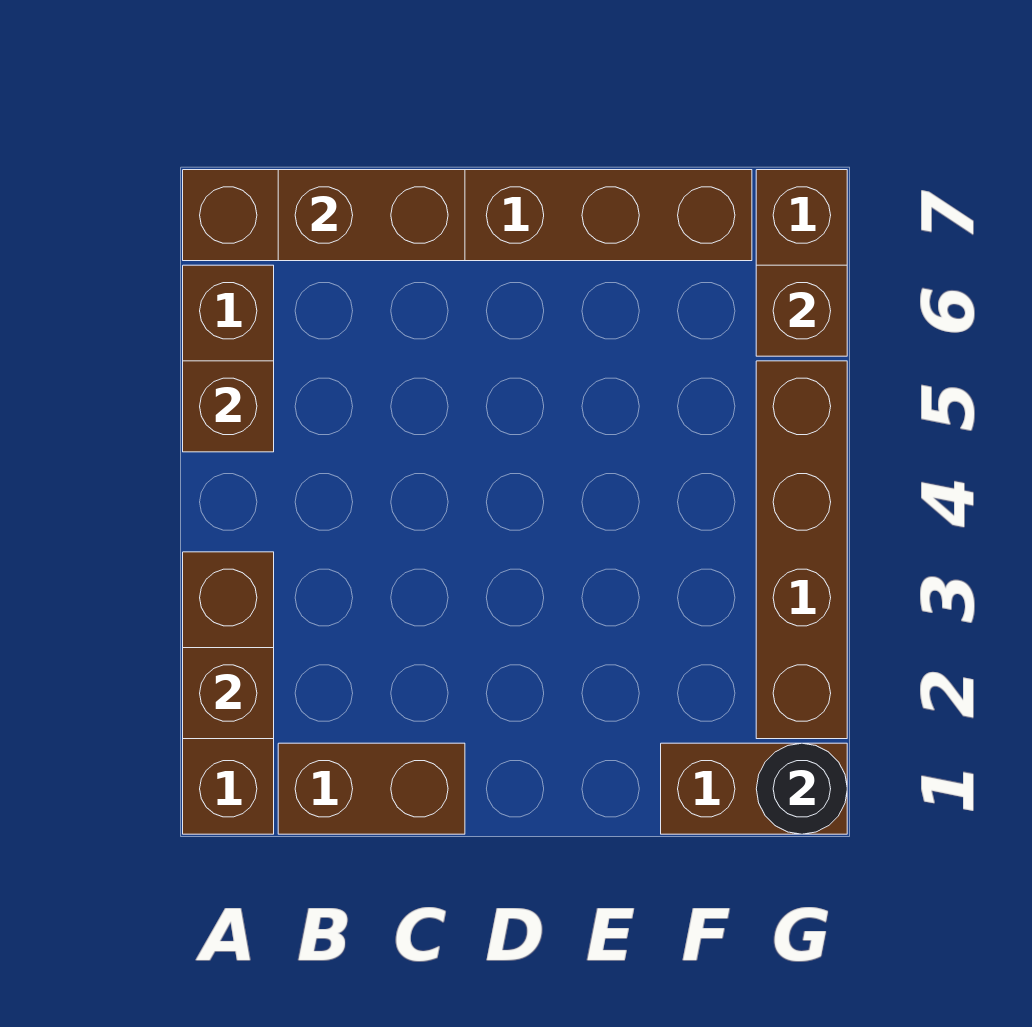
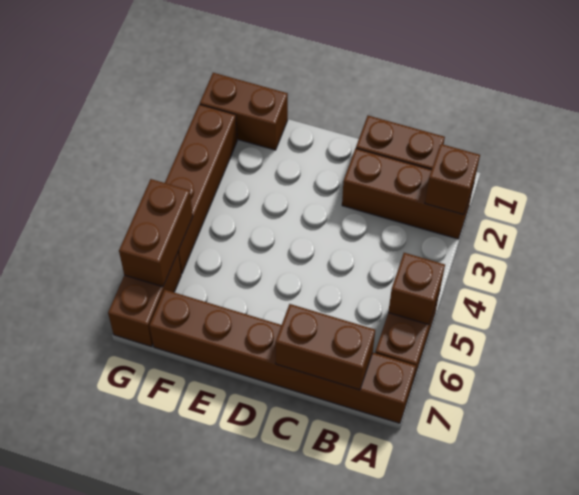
brown 1x3 brick [183,552,274,834] -> brown 1x3 brick turned to [342,149,473,239]
black 1x1 round brick [756,743,847,834] -> none
brown 1x1 brick [756,265,847,356] -> brown 1x2 brick [119,179,193,287]

